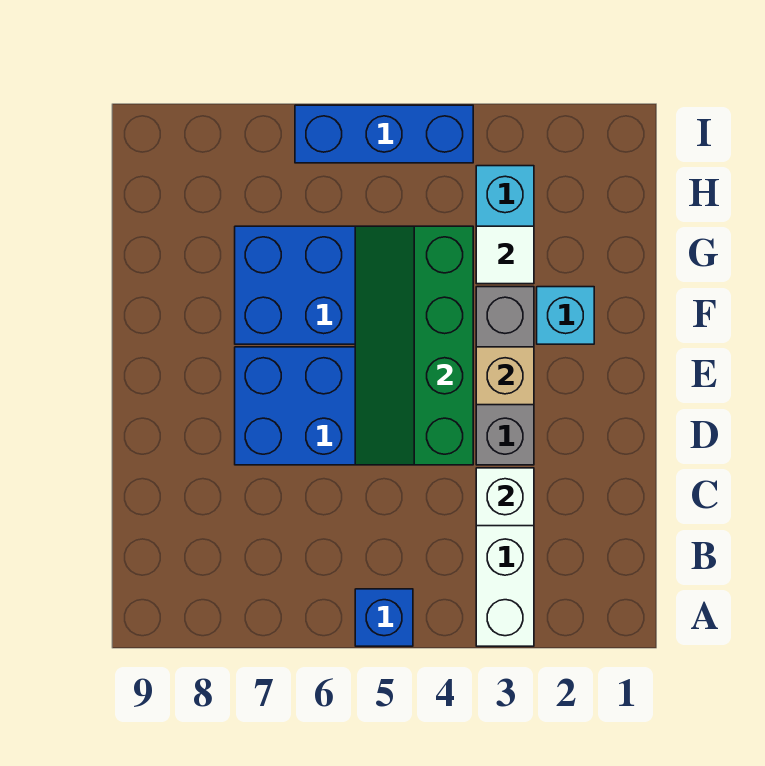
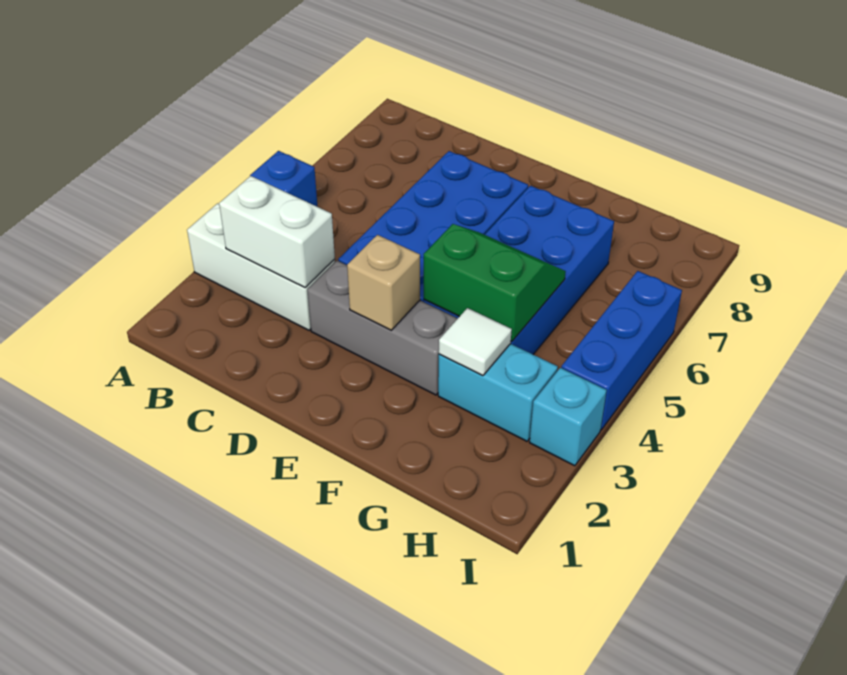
white 1x1 brick [476,468,534,526] -> white 1x2 brick [219,176,335,288]
green 2x4 slope [355,226,473,465] -> green 2x2 slope [424,224,566,341]
cyan 1x1 brick [537,287,594,344] -> cyan 1x1 brick moved to [530,368,607,466]

